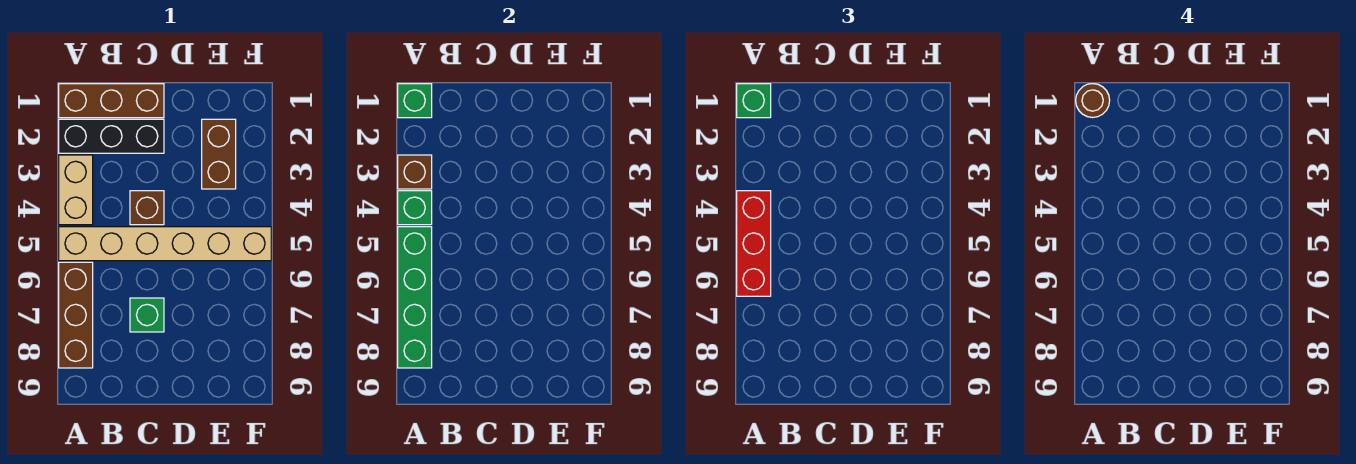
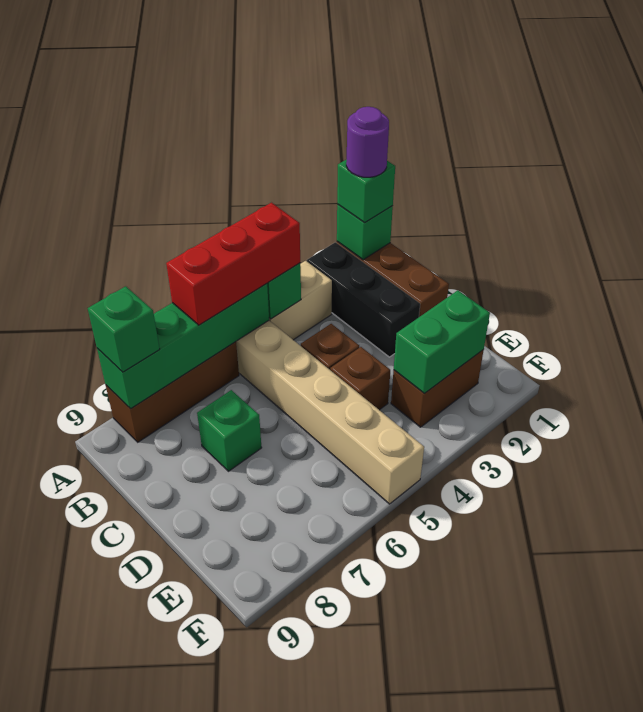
brown 1x1 round brick [1076,84,1110,118] -> purple 1x1 round brick [346,107,389,177]
brown 1x1 brick [398,155,432,189] -> brown 1x1 brick moved to [330,347,390,410]
none -> green 1x1 brick [88,286,160,372]
none -> green 1x2 brick [394,290,490,393]

